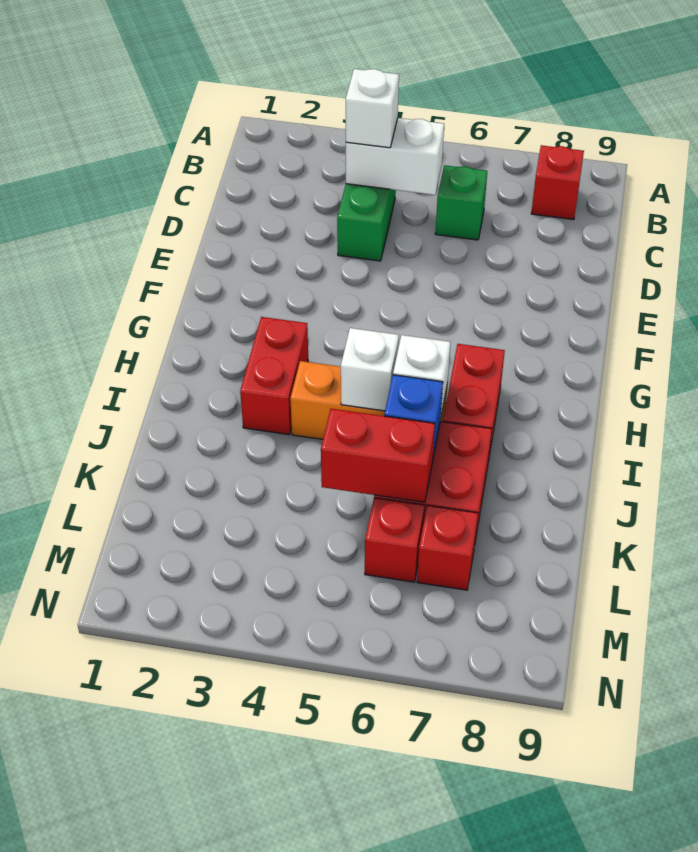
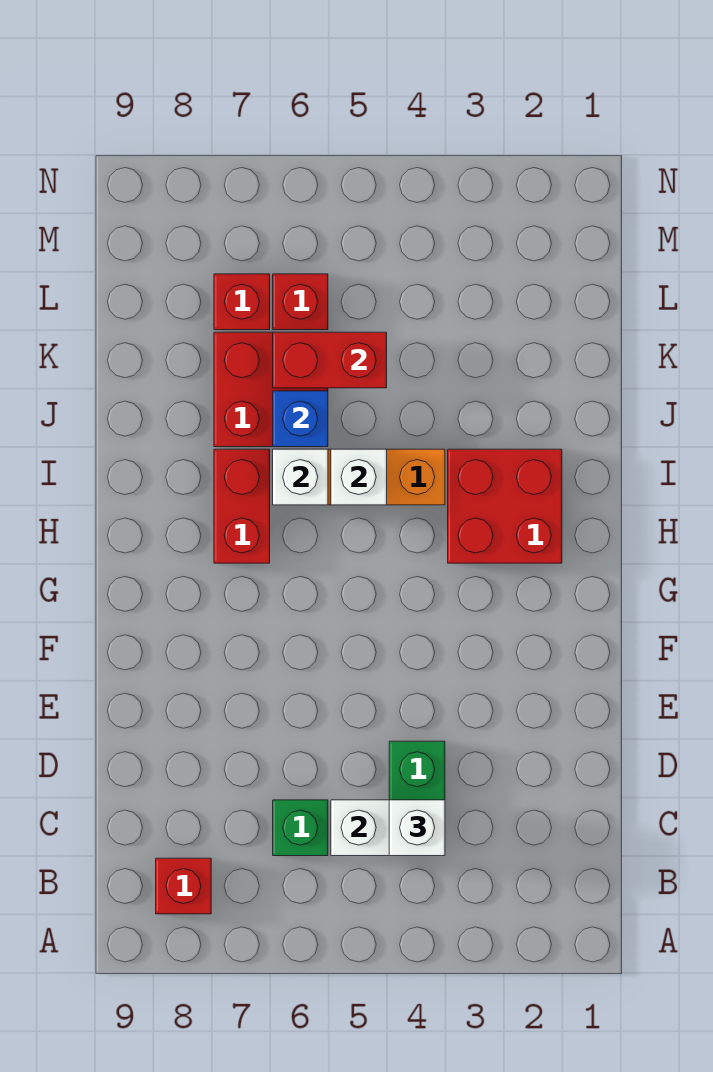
red 1x2 brick [240,317,308,435] -> red 2x2 brick [448,449,562,563]

